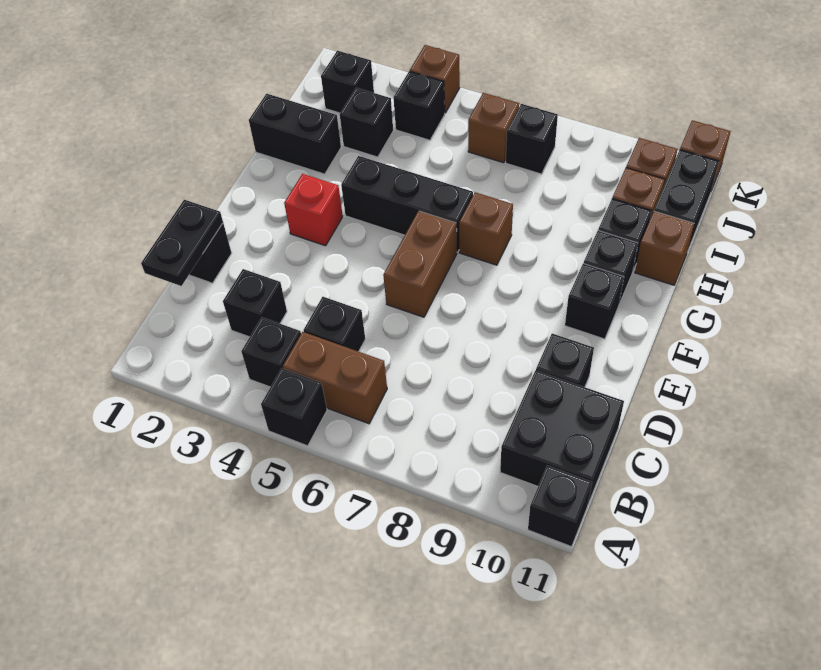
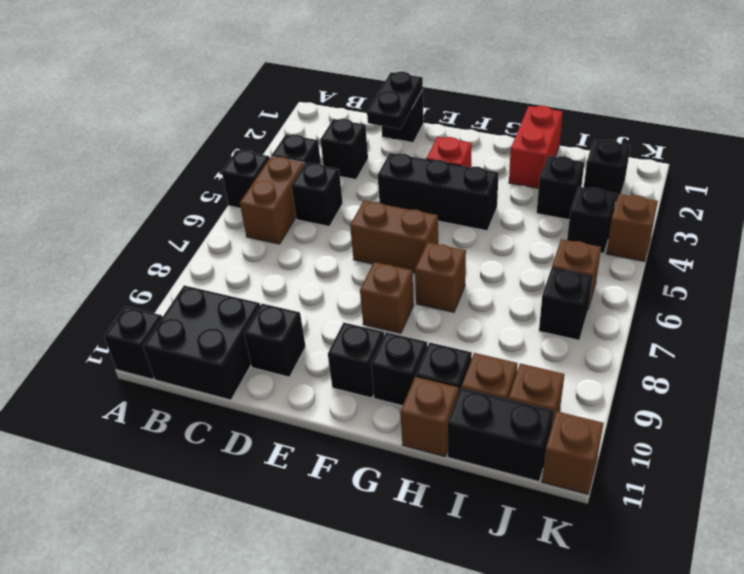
black 1x2 plate [141,200,223,286] -> black 1x2 plate turned to [367,72,423,129]
none -> brown 1x1 brick [360,262,414,333]
black 1x3 brick [341,156,473,252] -> black 1x3 brick turned to [378,153,499,231]
black 1x2 brick [249,94,341,174] -> red 1x2 brick [509,106,563,189]

